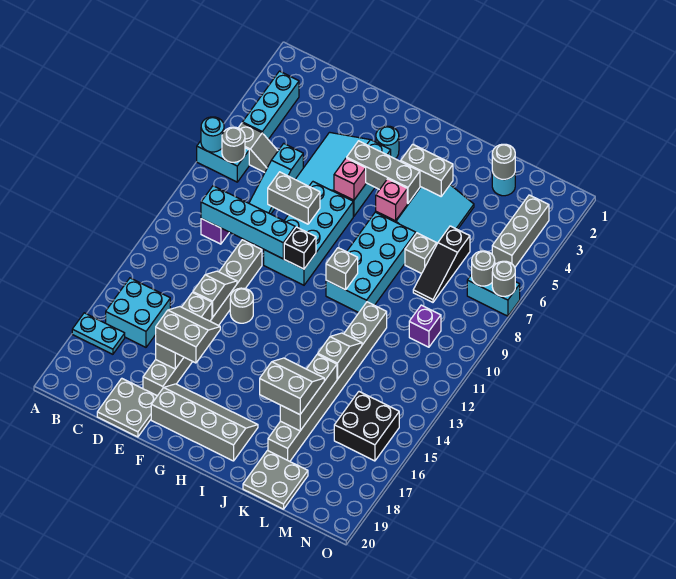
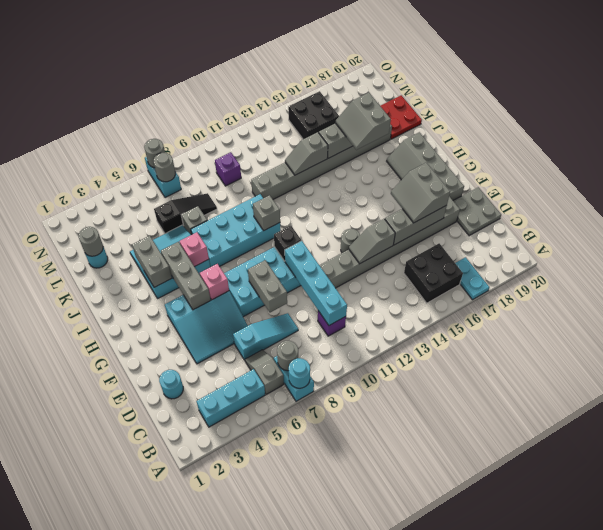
cyan 2x2 brick [106,278,170,347] -> black 2x2 brick [404,243,463,303]
cyan 1x1 round brick [376,126,399,159] -> cyan 1x1 round brick moved to [159,370,183,399]
grey 2x2 plate [243,451,308,509] -> red 2x2 plate [381,95,422,139]
grey 1x3 brick [492,195,549,267] -> none

